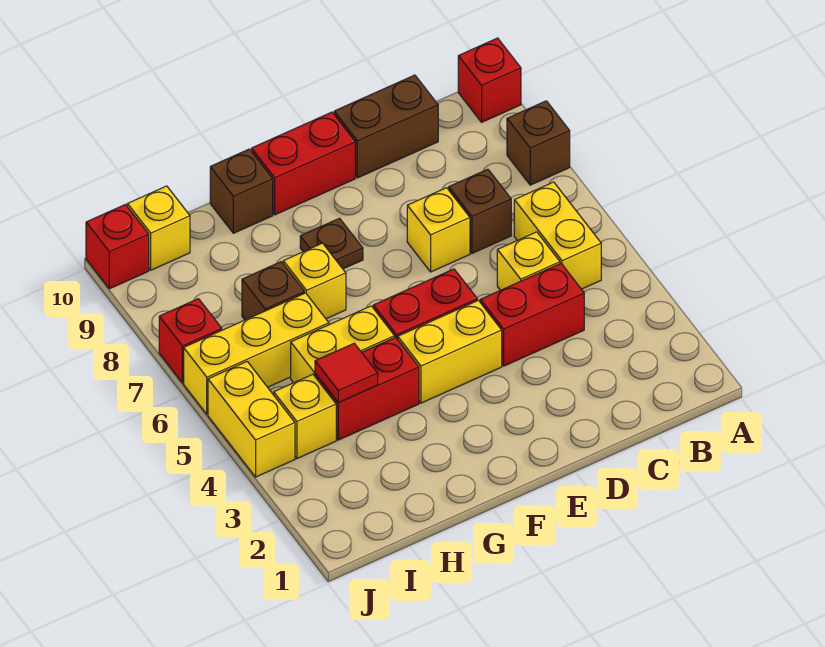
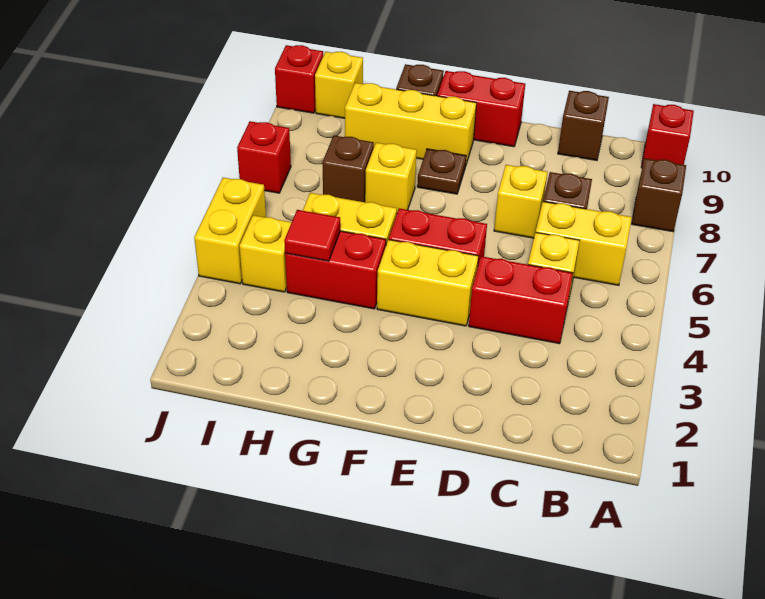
yellow 1x2 brick [514,182,601,289] -> yellow 1x2 brick turned to [536,202,632,285]
brown 1x2 brick [334,75,438,178] -> brown 1x1 brick [558,91,609,160]
yellow 1x3 brick [184,293,329,414] -> yellow 1x3 brick moved to [345,83,476,164]

